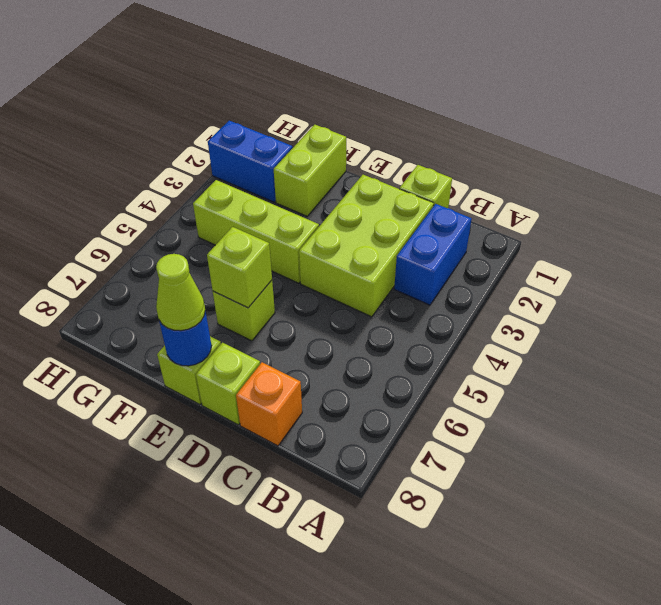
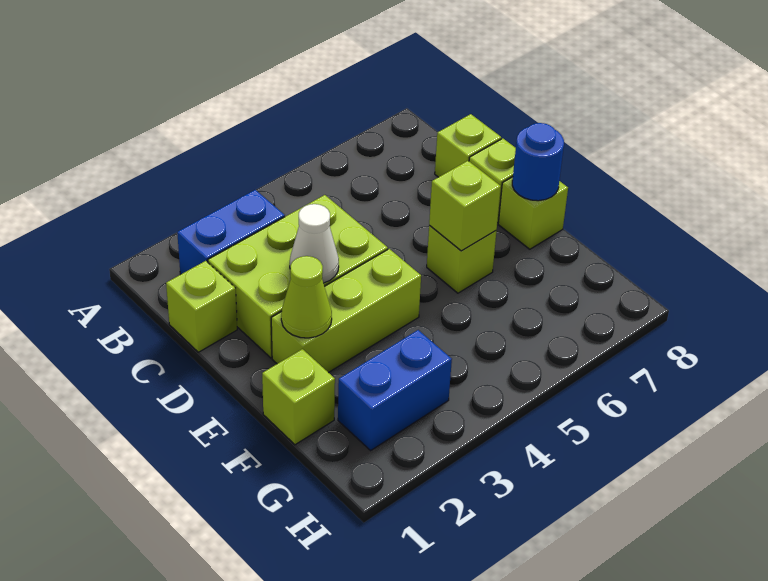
orange 1x1 brick [236,362,302,446] -> lime 1x1 brick [435,114,501,177]
none -> white 1x1 cone [290,204,339,283]
lime 1x3 brick [193,180,319,283] -> lime 1x3 brick turned to [271,249,421,373]
lime 1x1 cone [156,254,205,331] -> lime 1x1 cone moved to [281,256,332,338]
lime 1x2 brick [274,125,346,216] -> lime 1x1 brick [262,349,335,445]
blue 1x2 brick [208,121,293,202] -> blue 1x2 brick turned to [338,330,452,450]

